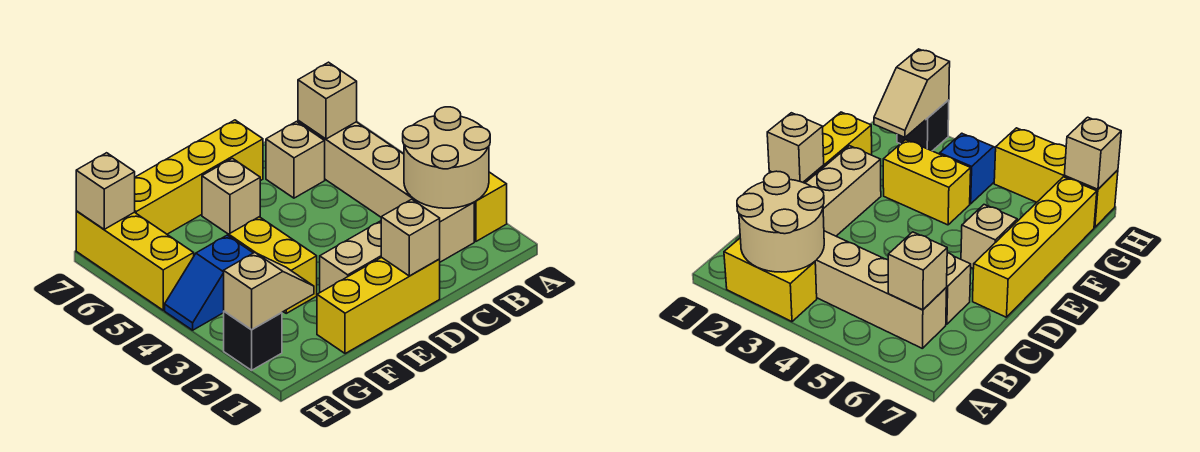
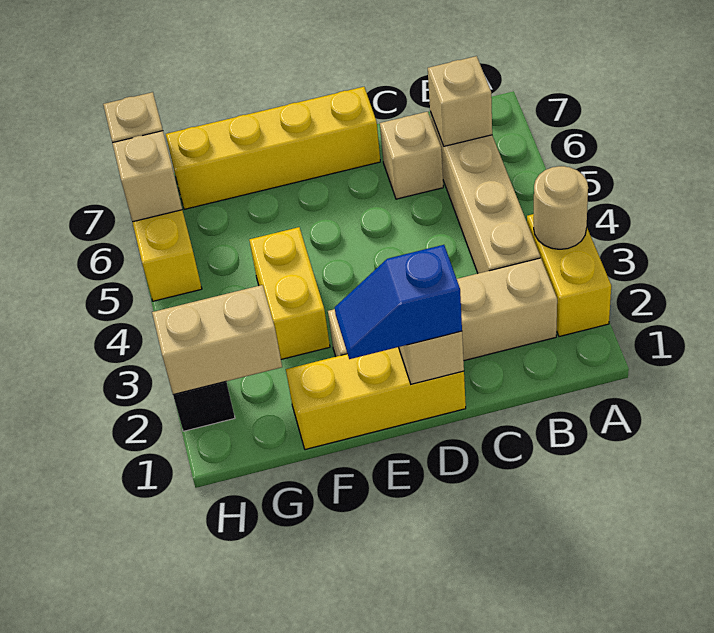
tan 2x2 round brick [403,107,490,208] -> tan 1x1 round brick [534,166,588,249]
tan 1x1 brick [202,158,260,234] -> tan 1x1 brick moved to [112,131,182,222]
tan 1x2 slope [224,253,314,329] -> tan 1x2 brick [152,285,282,395]
blue 1x2 slope [165,235,253,330] -> blue 1x2 slope moved to [335,245,462,359]

